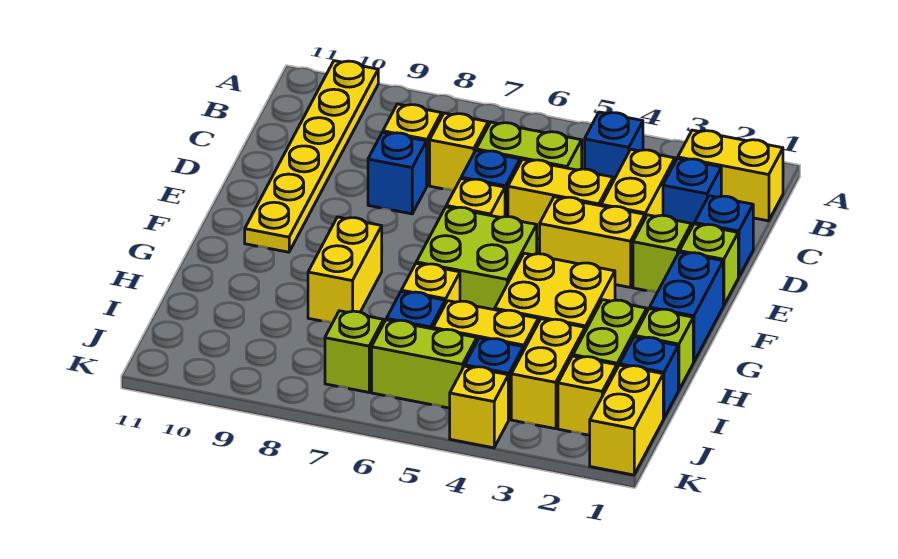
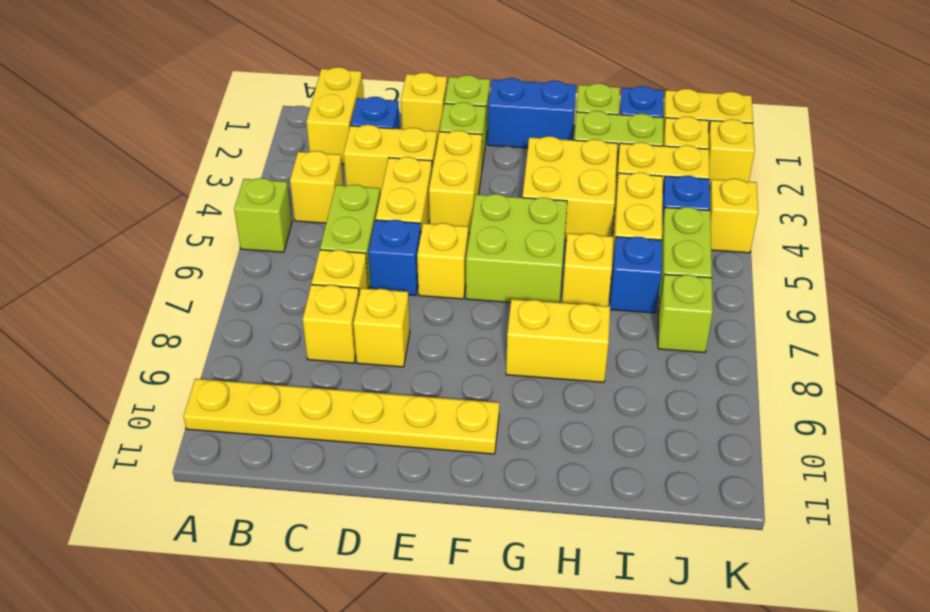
none -> lime 1x1 brick [234,178,292,252]
blue 1x1 brick [585,112,643,181] -> yellow 1x1 brick [290,151,343,223]
blue 1x1 brick [695,196,753,277] -> yellow 1x1 brick [401,73,447,141]
blue 1x1 brick [368,132,427,214] -> yellow 1x1 brick [353,288,410,367]
none -> yellow 1x1 brick [708,119,755,187]

